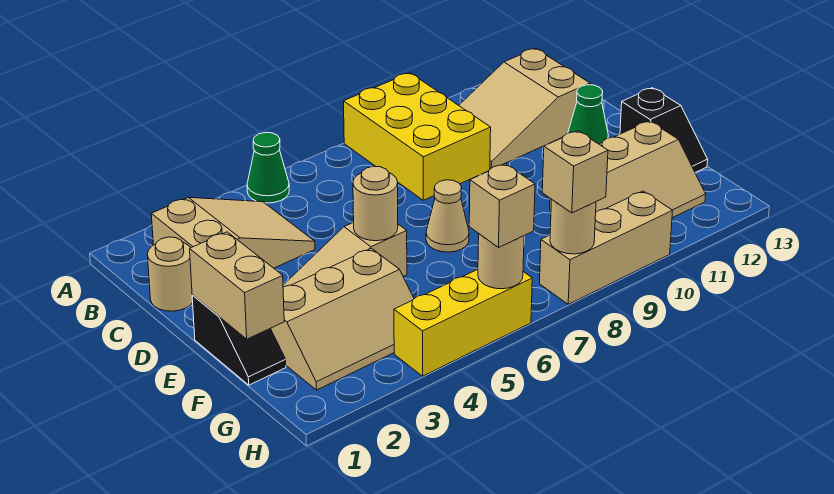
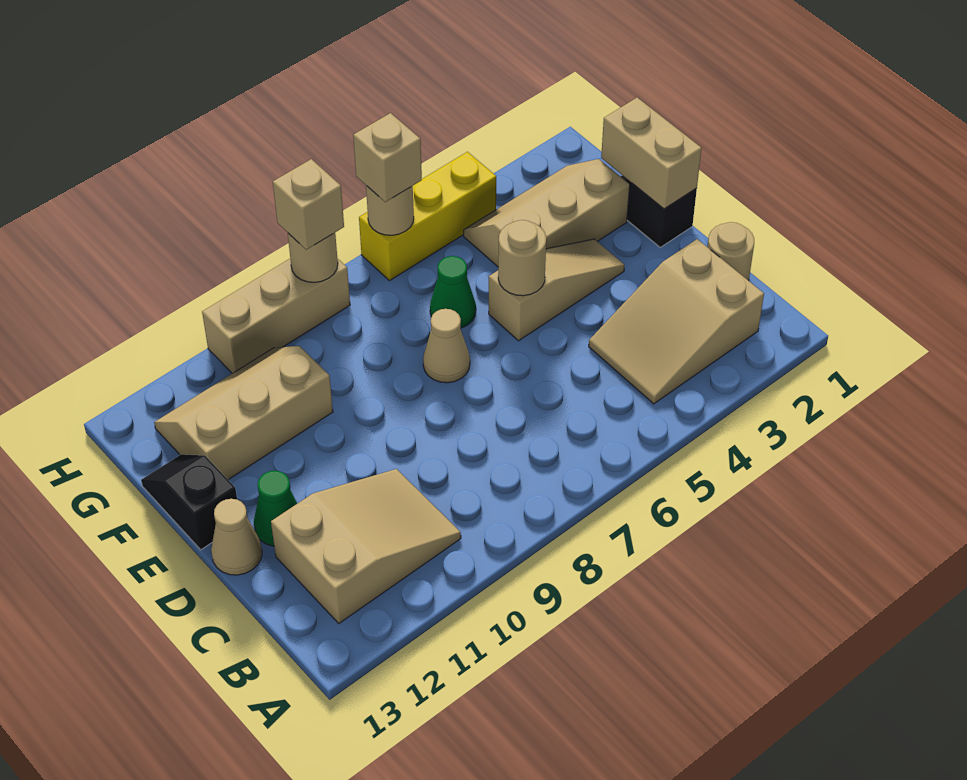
green 1x1 cone [247,133,289,203] -> green 1x1 cone moved to [430,256,476,328]
yellow 2x3 brick [344,73,491,200] -> none
none -> tan 1x1 cone [211,499,262,575]

